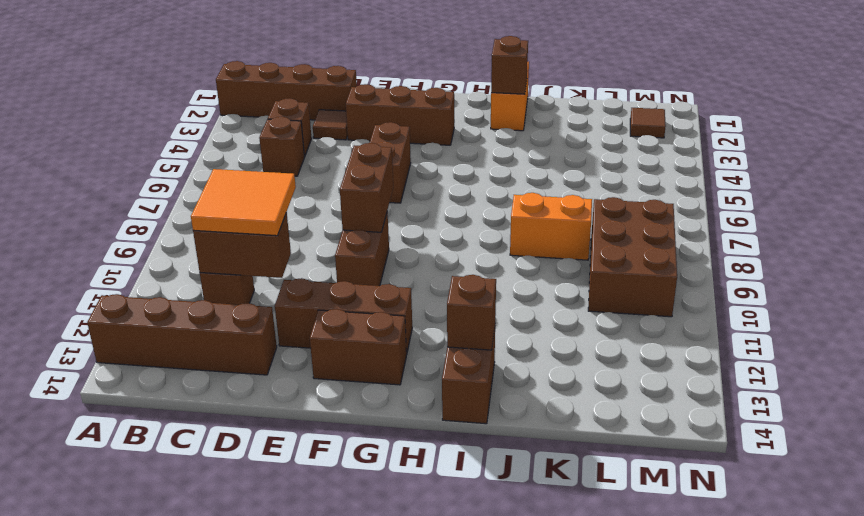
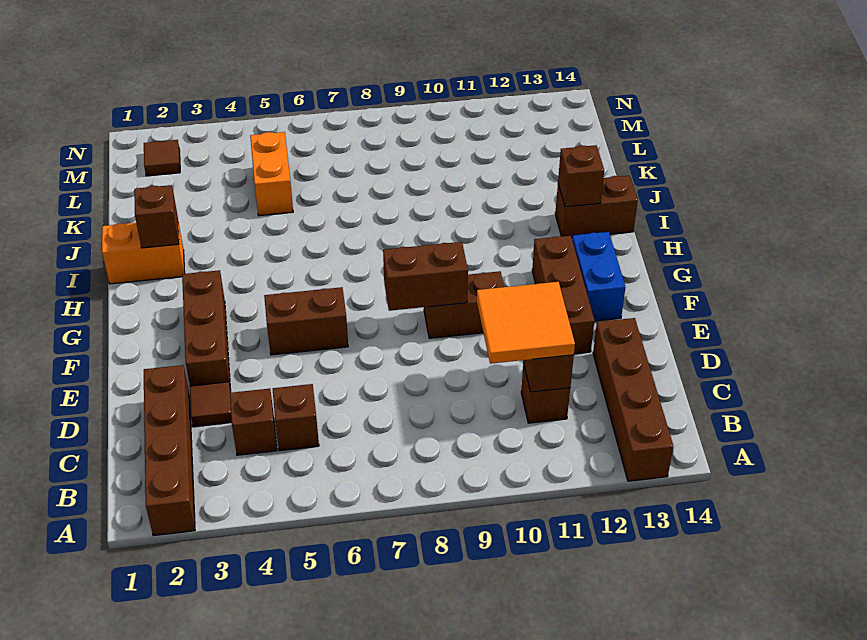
brown 1x2 brick [310,309,406,385] -> blue 1x2 brick [572,232,625,321]
orange 1x2 brick [510,193,592,260] -> orange 1x2 brick moved to [250,132,293,216]
brown 2x3 brick [588,197,677,317] -> none

